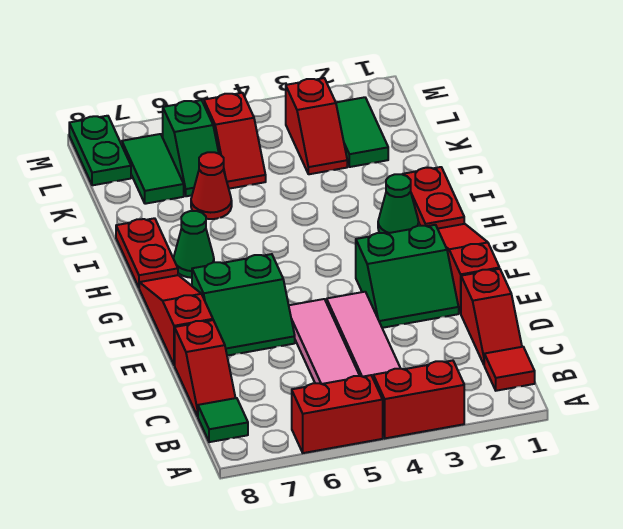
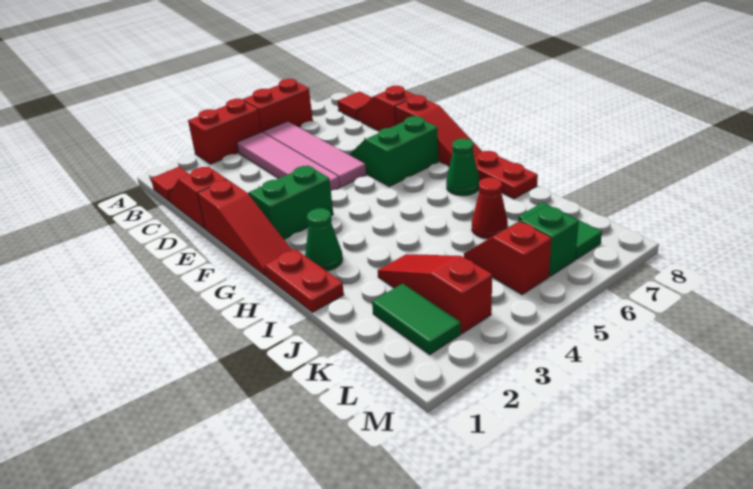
green 1x1 tile [198,398,248,442] -> red 1x1 tile [338,91,372,120]
red 1x2 slope [286,78,347,174] -> red 1x3 slope [378,254,492,334]
green 1x2 plate [69,116,131,185] -> none

